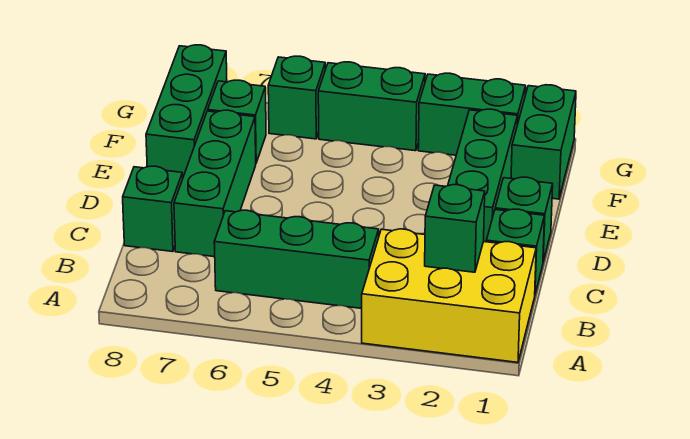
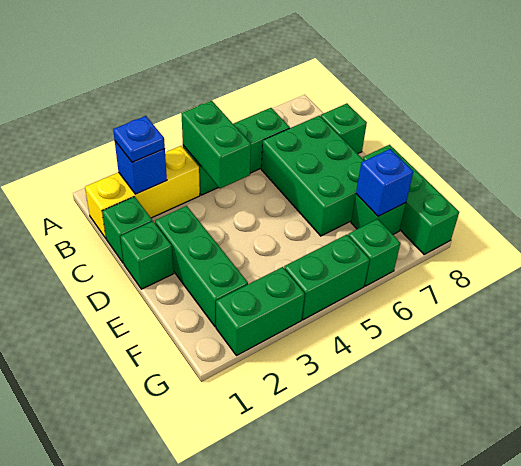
yellow 2x3 brick [362,229,536,362] -> yellow 1x3 brick [85,146,200,238]
green 1x1 brick [425,185,485,272] -> blue 1x1 brick [115,141,167,194]
none -> blue 1x1 plate [113,116,165,162]
green 1x3 brick [174,110,256,257] -> green 2x3 brick [261,116,364,236]
green 1x2 brick [511,85,576,199] -> green 1x2 brick moved to [181,101,251,189]
none -> blue 1x1 brick [356,149,413,216]

